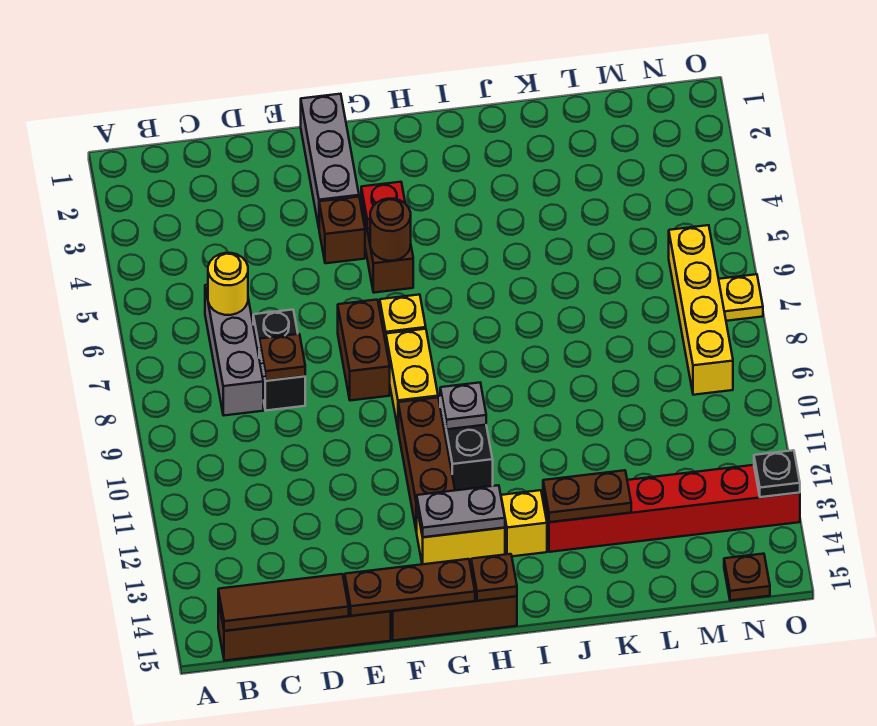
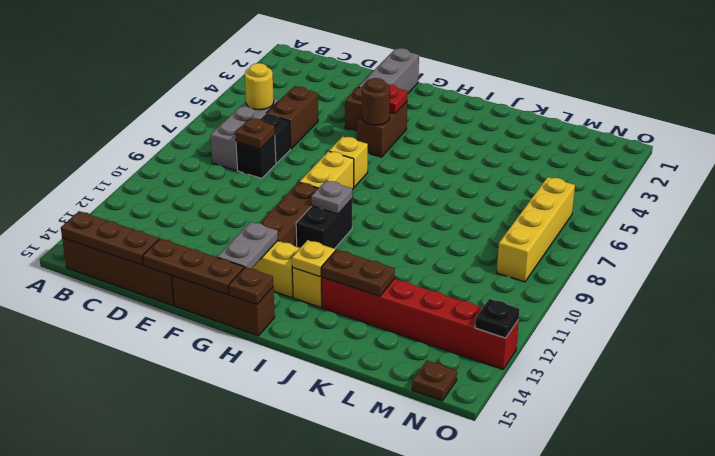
brown 1x3 tile [218,574,349,631] -> brown 1x3 plate [61,211,159,265]
brown 1x2 brick [338,300,390,401] -> brown 1x2 brick moved to [266,86,318,149]
grey 1x2 plate [416,485,505,537] -> grey 1x2 plate turned to [217,222,278,269]
yellow 1x1 plate [719,274,763,321] -> yellow 1x1 plate moved to [292,240,335,277]

